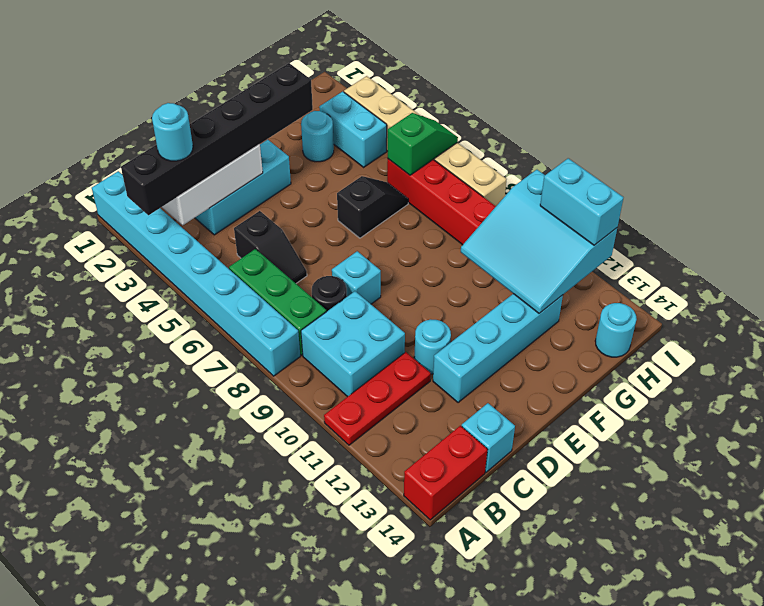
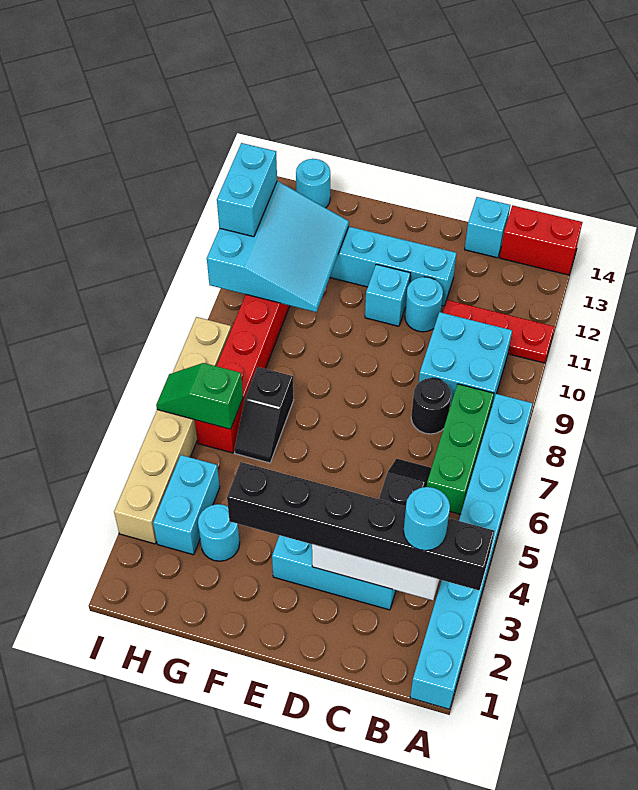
cyan 1x1 brick [332,251,381,304] -> cyan 1x1 brick moved to [365,264,410,326]
black 1x2 slope [337,176,408,238] -> black 1x2 slope turned to [234,367,294,463]

